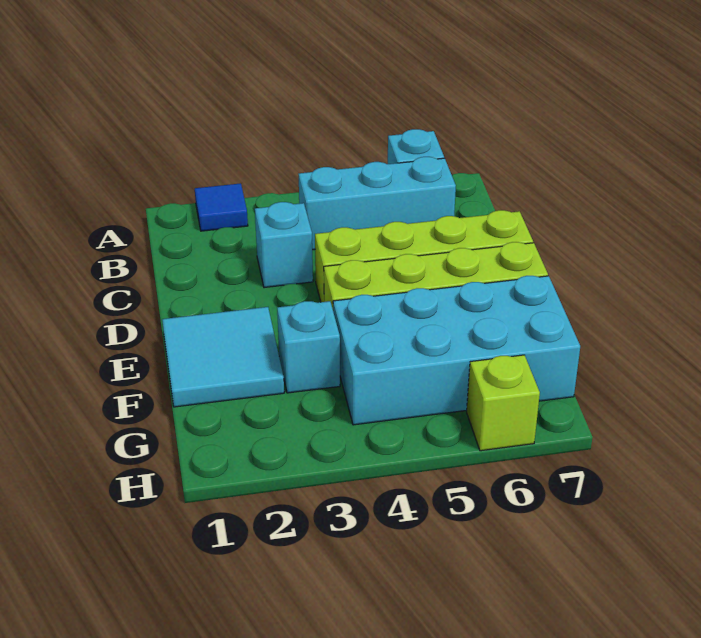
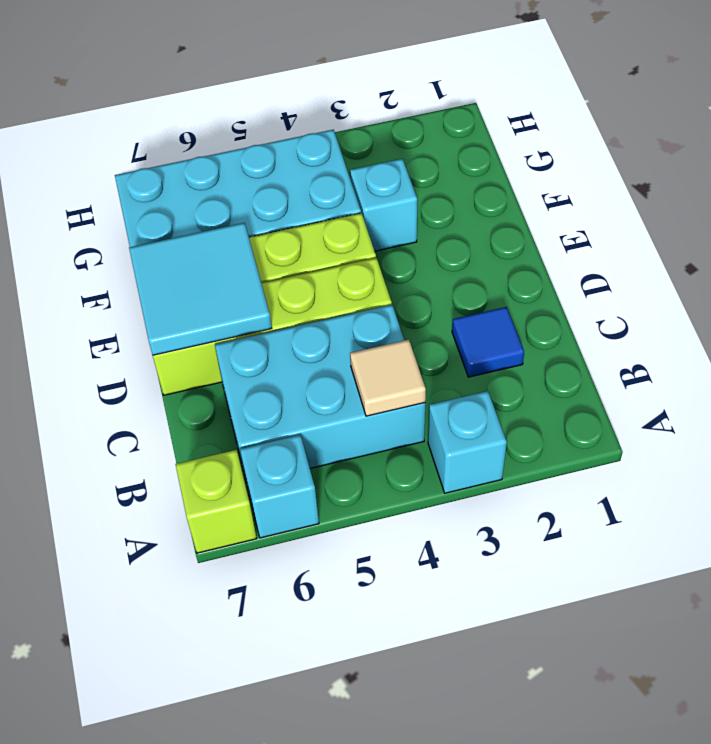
blue 1x1 tile [195,183,248,231] -> blue 1x1 tile moved to [452,307,524,377]
cyan 1x3 brick [299,157,456,250] -> cyan 2x3 brick [215,305,425,479]
none -> tan 1x1 tile [350,340,426,416]
cyan 1x1 brick [255,202,313,288] -> cyan 1x1 brick moved to [428,391,507,493]
cyan 2x2 tile [162,307,284,407] -> cyan 2x2 tile moved to [129,223,272,355]
lime 1x1 brick [467,355,540,451] -> lime 1x1 brick moved to [175,450,257,553]

